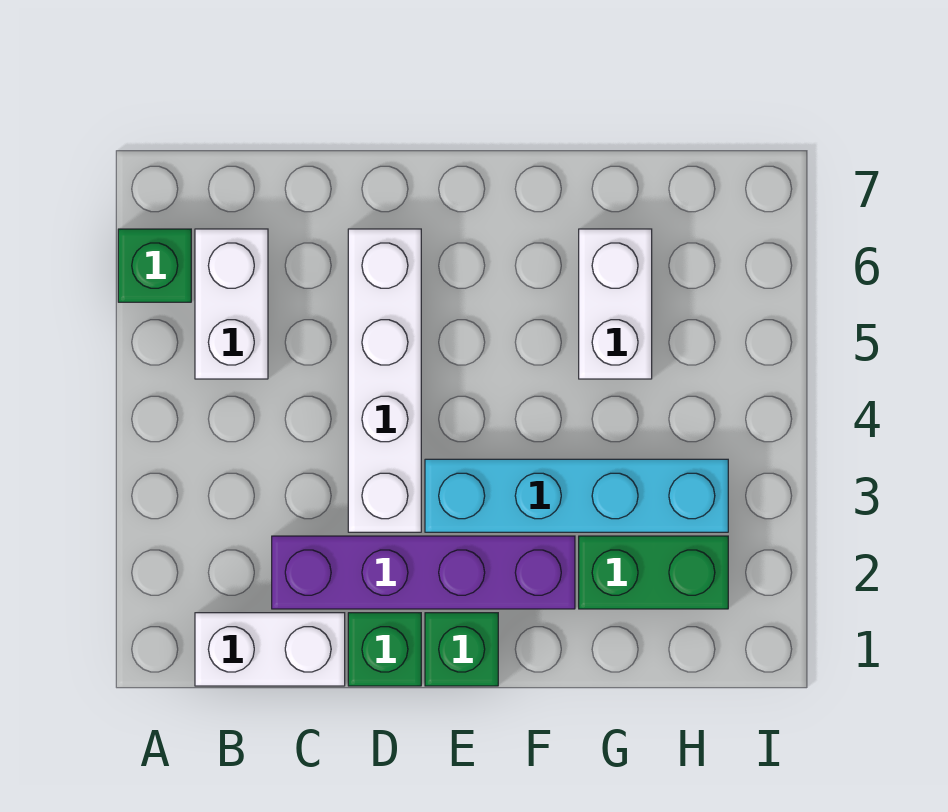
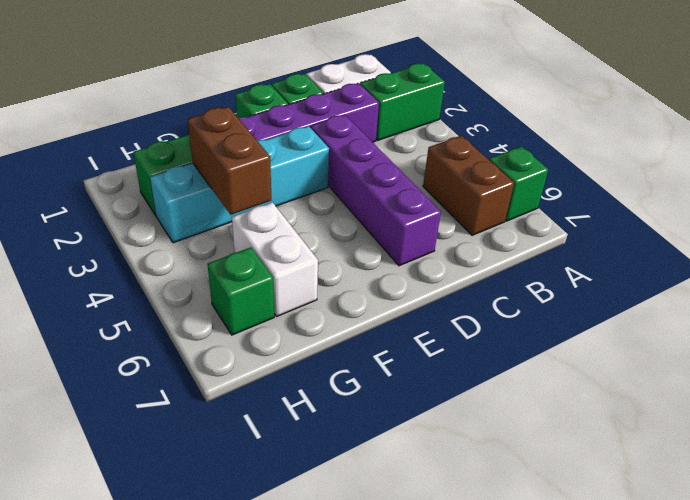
none -> green 1x2 brick [360,63,445,141]
white 1x2 brick [195,229,268,379] -> brown 1x2 brick [423,136,514,235]
white 1x4 brick [348,229,421,532] -> purple 1x4 brick [311,115,441,266]
none -> brown 1x2 brick [188,107,271,215]
none -> green 1x1 brick [207,247,274,335]

